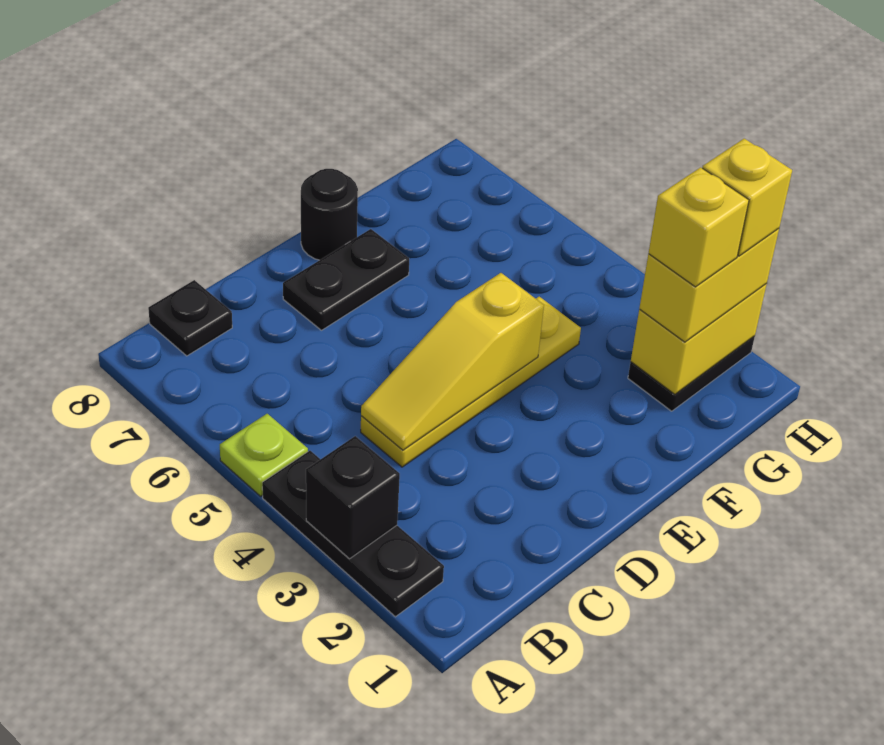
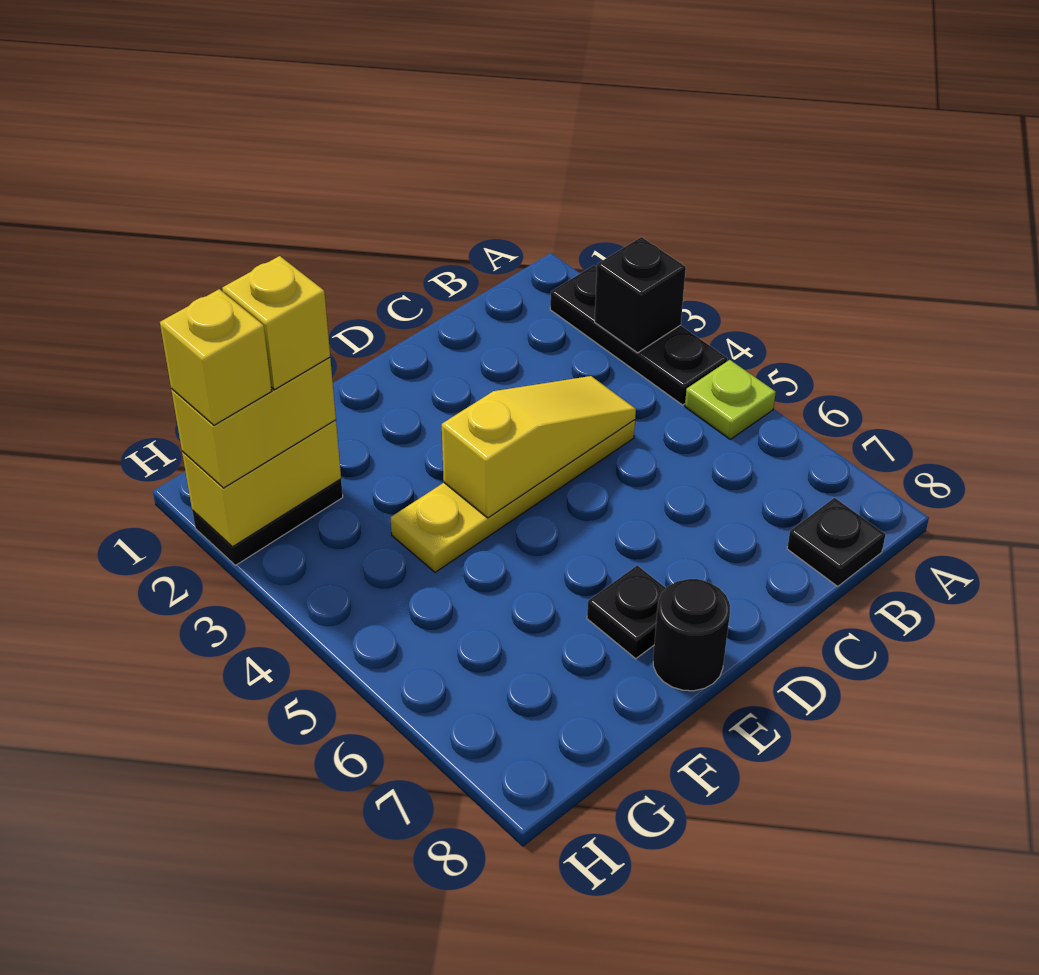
black 1x2 plate [283,229,409,330] -> black 1x1 plate [587,565,666,659]

